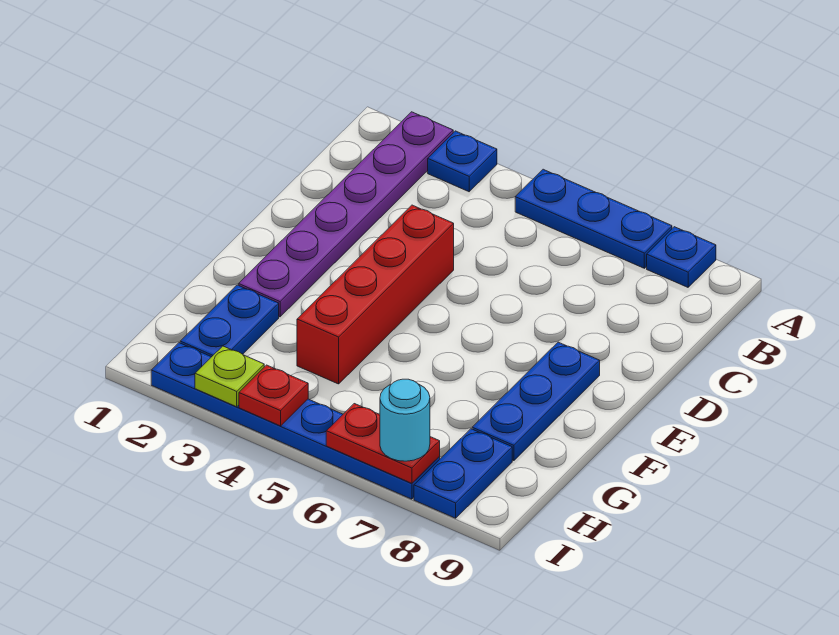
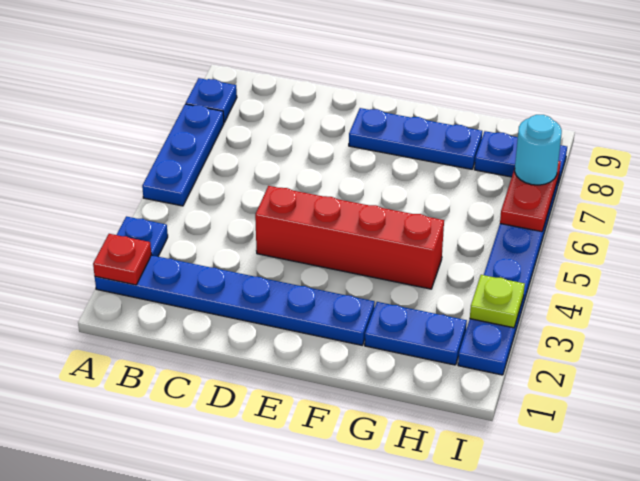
purple 1x6 plate [239,112,453,317] -> blue 1x6 plate [95,255,375,345]
red 1x1 plate [239,365,308,426] -> red 1x1 plate moved to [93,234,151,285]

